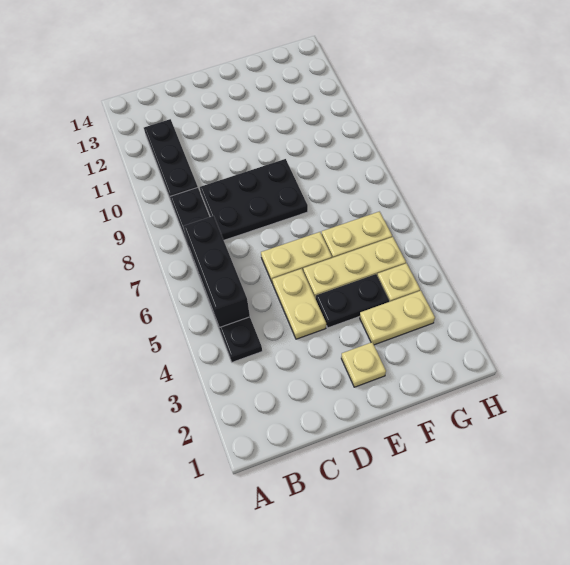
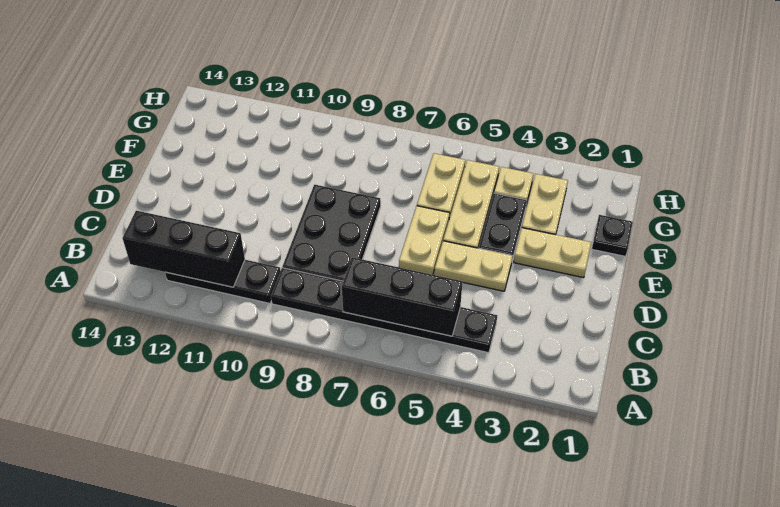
none -> black 1x3 brick [122,211,245,287]
tan 1x1 plate [341,342,386,387] -> tan 1x2 plate [514,228,591,278]
none -> black 1x1 plate [592,215,633,256]

